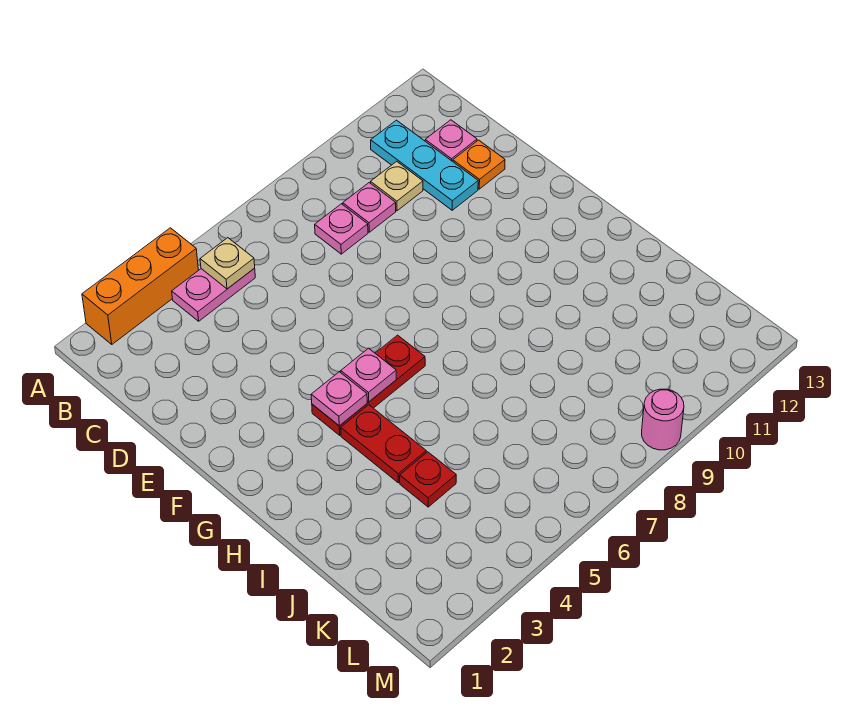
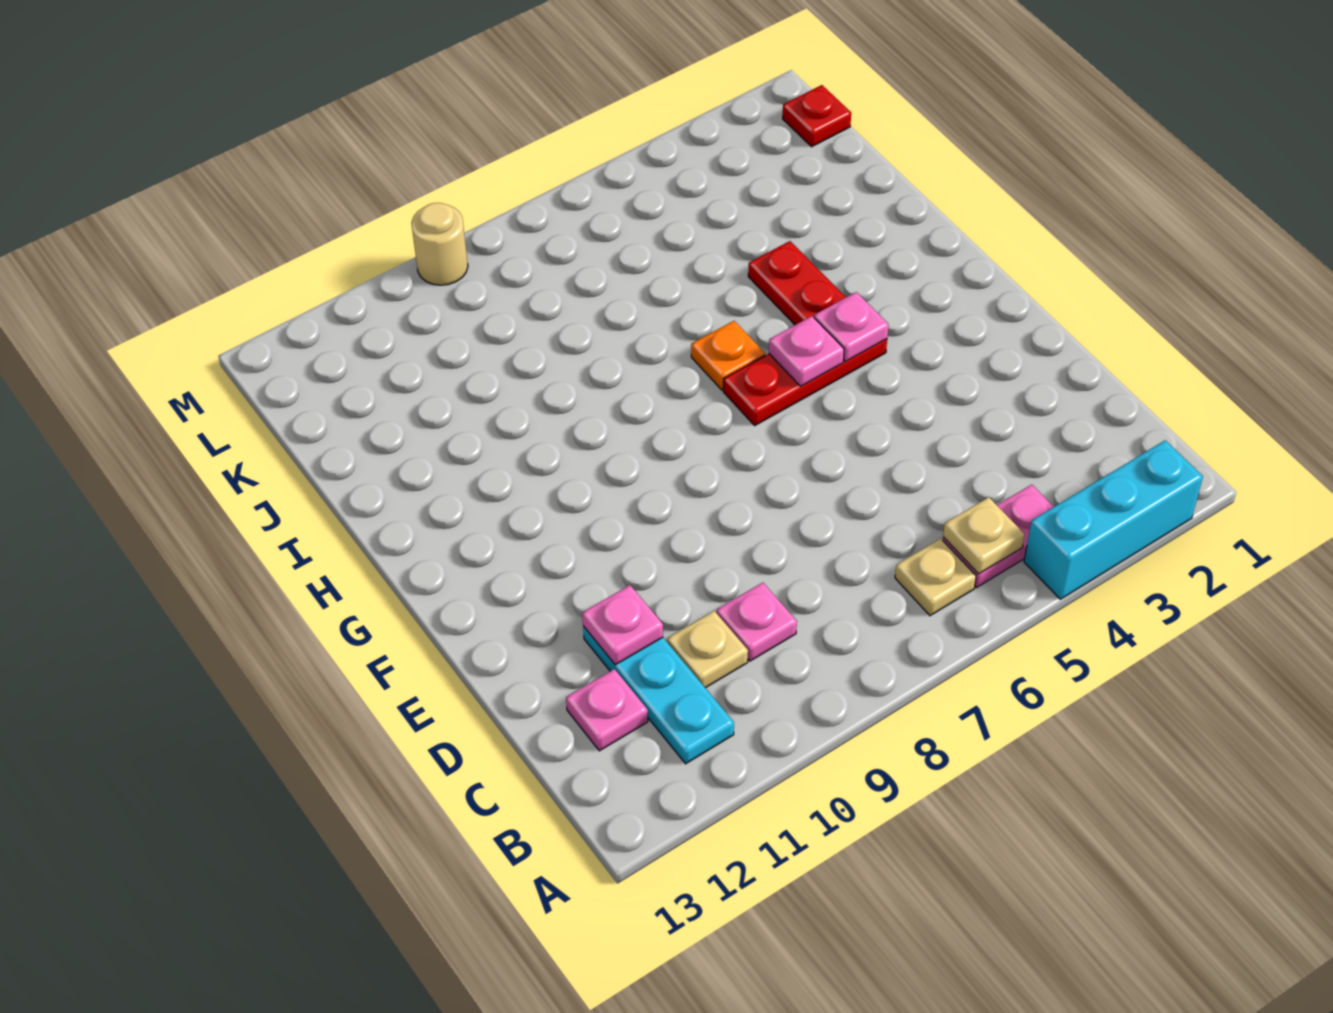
orange 1x3 brick [82,228,198,344] -> cyan 1x3 brick [1024,440,1203,599]
none -> tan 1x1 plate [895,539,976,616]
pink 1x1 plate [315,204,368,254] -> pink 1x1 plate moved to [582,585,663,665]
orange 1x1 plate [453,140,505,189] -> orange 1x1 plate moved to [691,321,765,390]
red 1x1 plate [400,452,456,507] -> red 1x1 plate moved to [783,85,851,147]
pink 1x1 round brick [642,389,684,450] -> tan 1x1 round brick [411,203,468,285]

